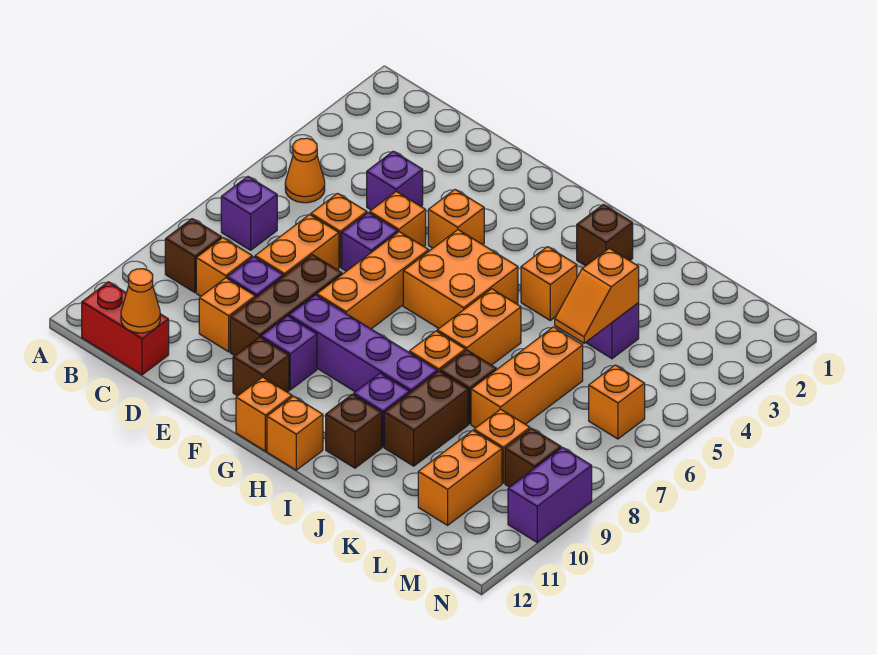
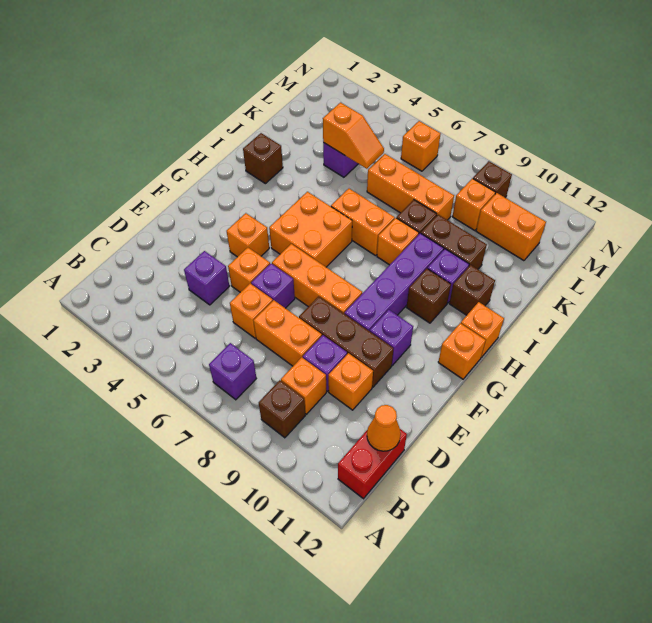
orange 1x1 cone [285,138,325,203] -> none
brown 1x1 brick [233,337,289,396] -> brown 1x1 brick moved to [406,269,451,323]
orange 1x1 brick [521,247,577,320] -> none
purple 1x2 brick [508,447,592,542] -> none

